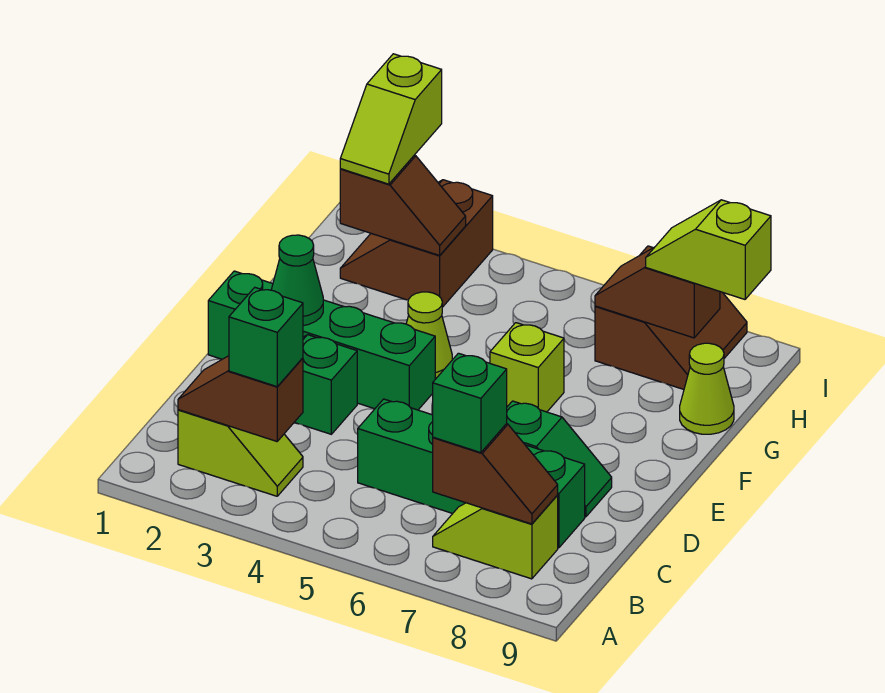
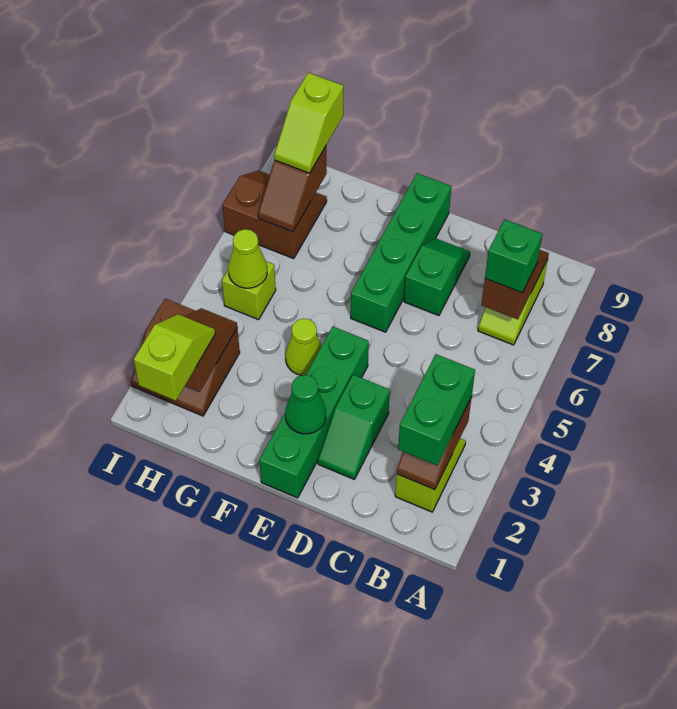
green 1x1 brick [229,288,303,387] -> green 1x2 brick [398,354,475,465]
green 1x4 brick [358,399,585,548] -> green 1x4 brick moved to [351,173,451,332]
lime 1x1 brick [490,323,564,412] -> lime 1x1 brick moved to [222,261,276,320]
lime 1x1 cone [680,343,734,434] -> lime 1x1 cone moved to [228,229,267,288]
lime 1x2 slope [340,54,442,184] -> lime 1x2 slope turned to [134,314,216,401]

